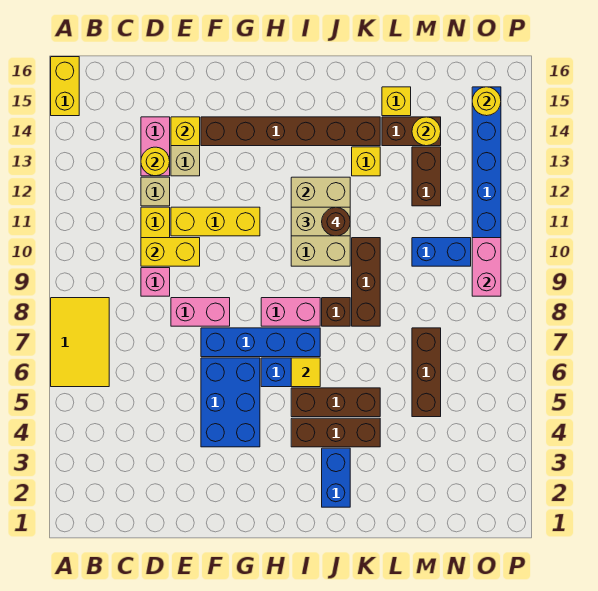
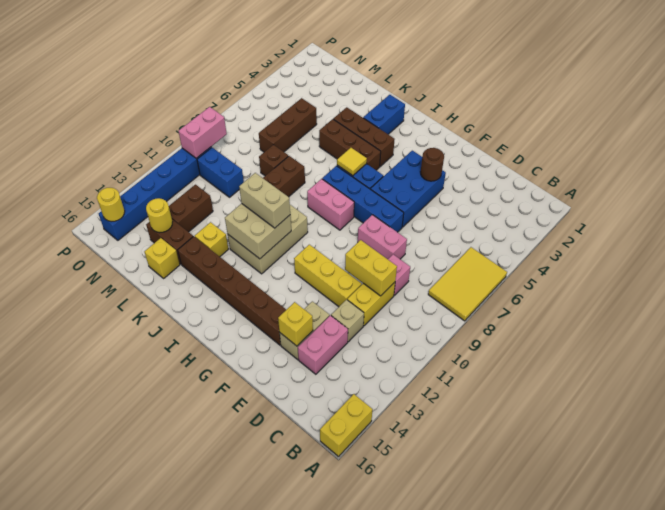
yellow 1x1 round brick [141,147,170,176] -> none
brown 1x1 brick [322,298,350,326] -> brown 1x1 brick moved to [259,145,288,176]
brown 1x1 round brick [322,207,350,236] -> brown 1x1 round brick moved to [421,148,444,181]

